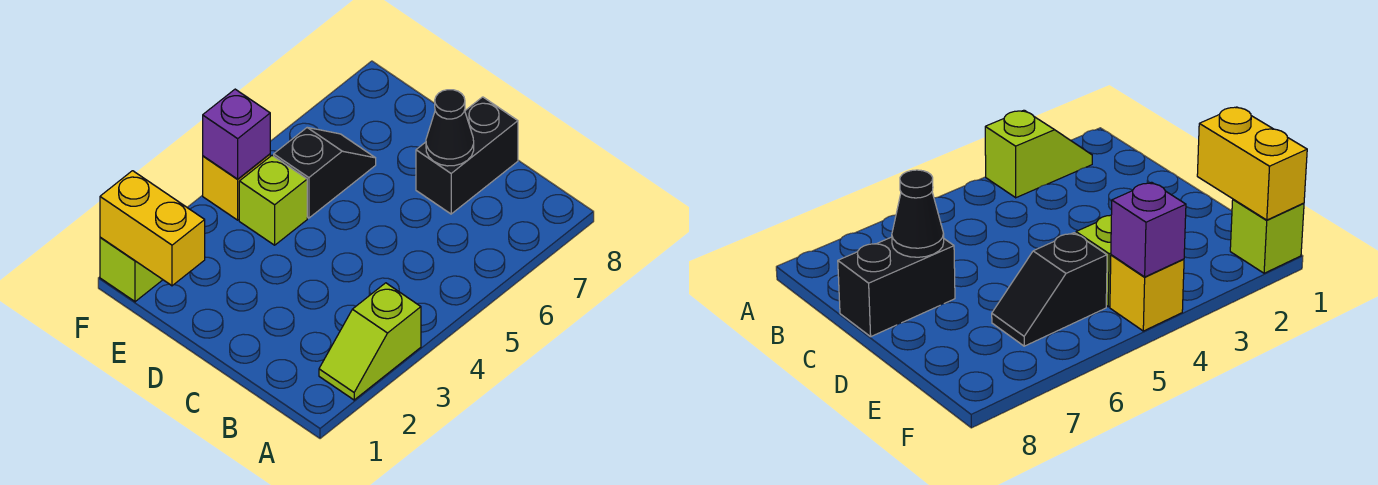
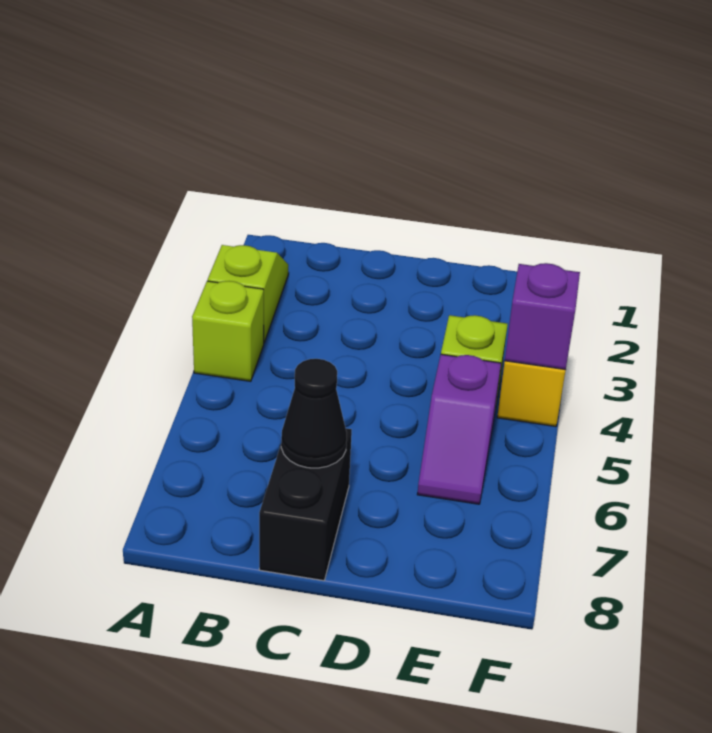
yellow 1x2 brick [100,171,205,286] -> none
black 1x2 slope [274,128,376,218] -> purple 1x2 slope [417,354,501,504]
lime 1x1 brick [100,238,163,302] -> lime 1x1 brick moved to [192,281,264,381]

